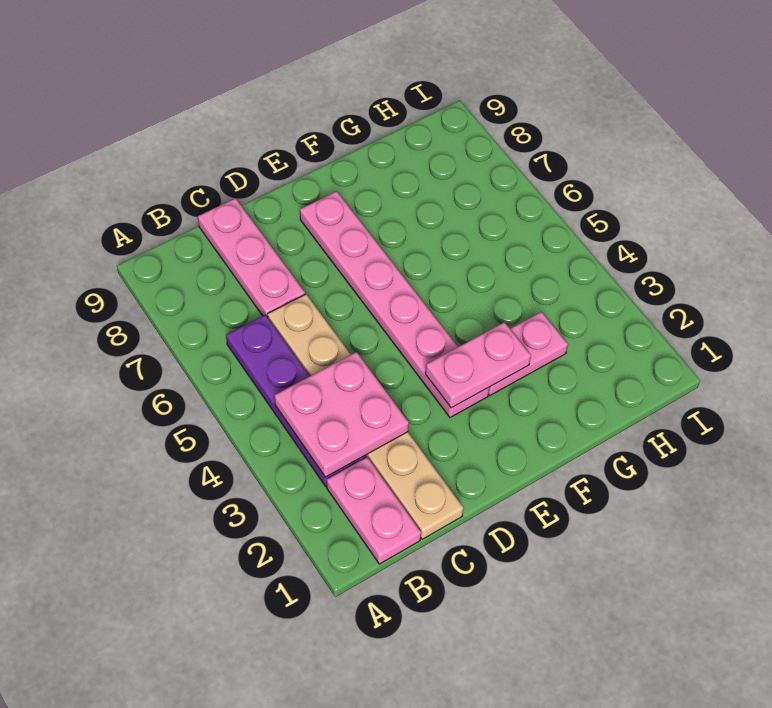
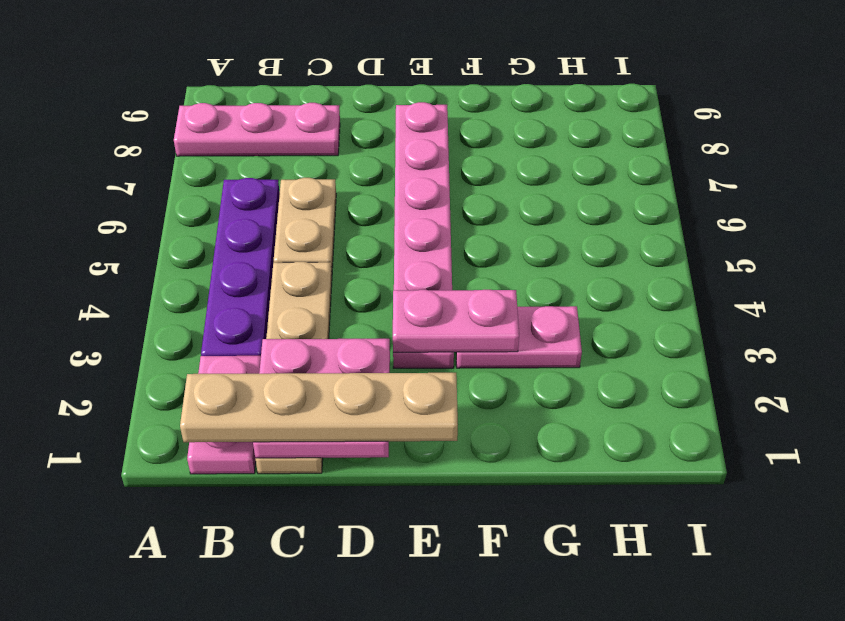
none -> tan 1x4 plate [180,373,458,442]
pink 2x2 plate [274,352,409,477] -> pink 2x2 plate moved to [253,339,390,458]
pink 1x3 plate [198,198,305,317] -> pink 1x3 plate turned to [174,103,340,156]

